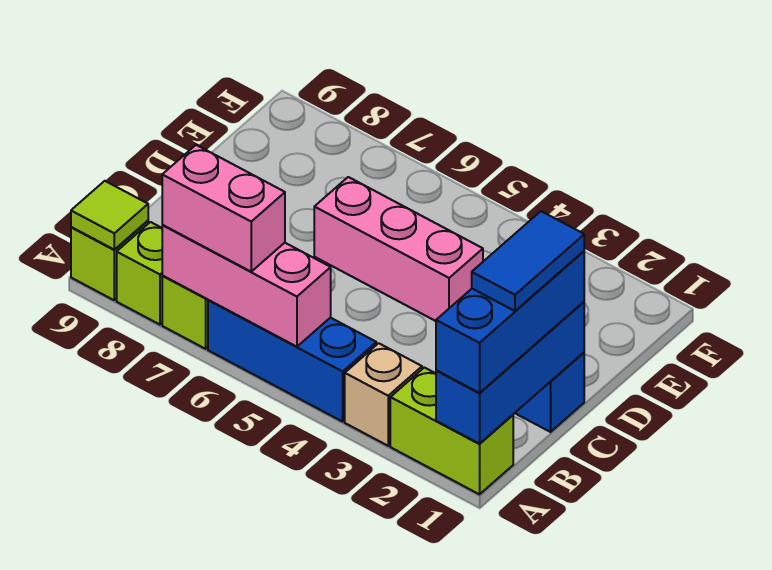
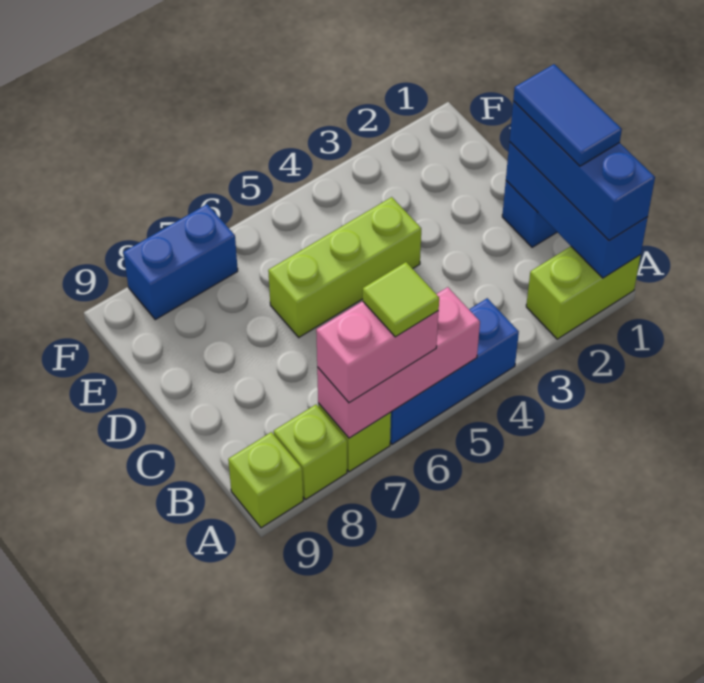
tan 1x1 brick [345,343,422,446] -> none
lime 1x1 tile [71,181,148,249] -> lime 1x1 tile moved to [363,262,439,337]
pink 1x3 brick [314,177,483,321] -> lime 1x3 brick [268,197,421,337]
none -> blue 1x2 brick [123,204,238,319]

